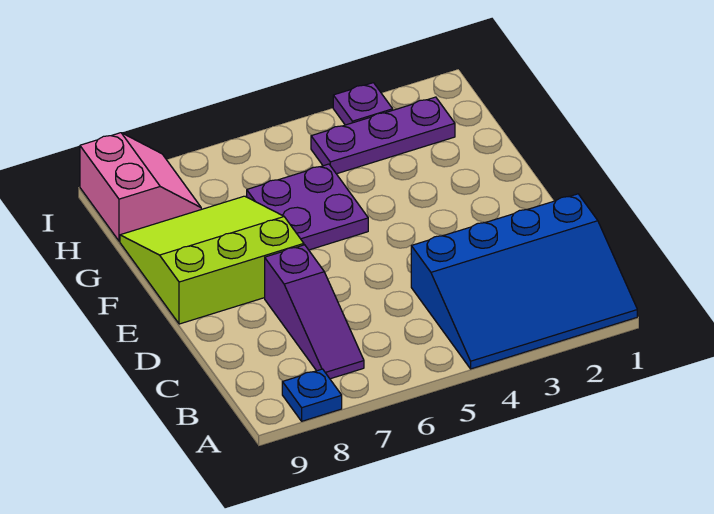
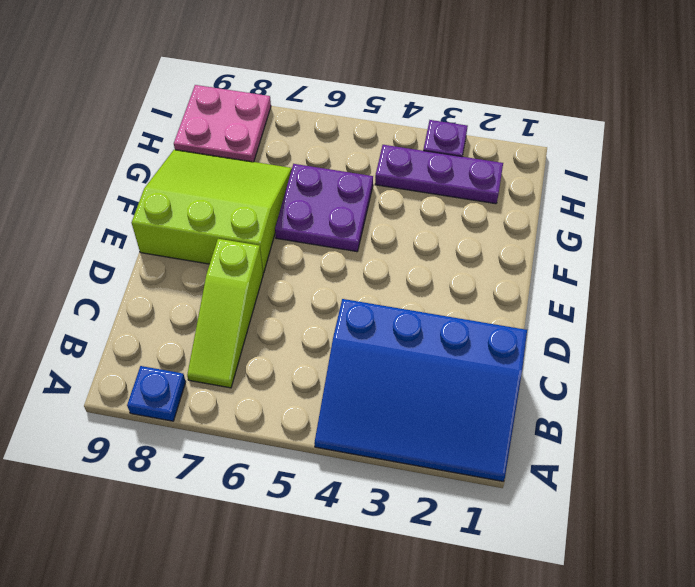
purple 1x3 slope [265,245,364,379] -> lime 1x3 slope [187,239,263,388]
pink 2x2 slope [80,133,201,241] -> pink 2x2 plate [174,85,271,162]

